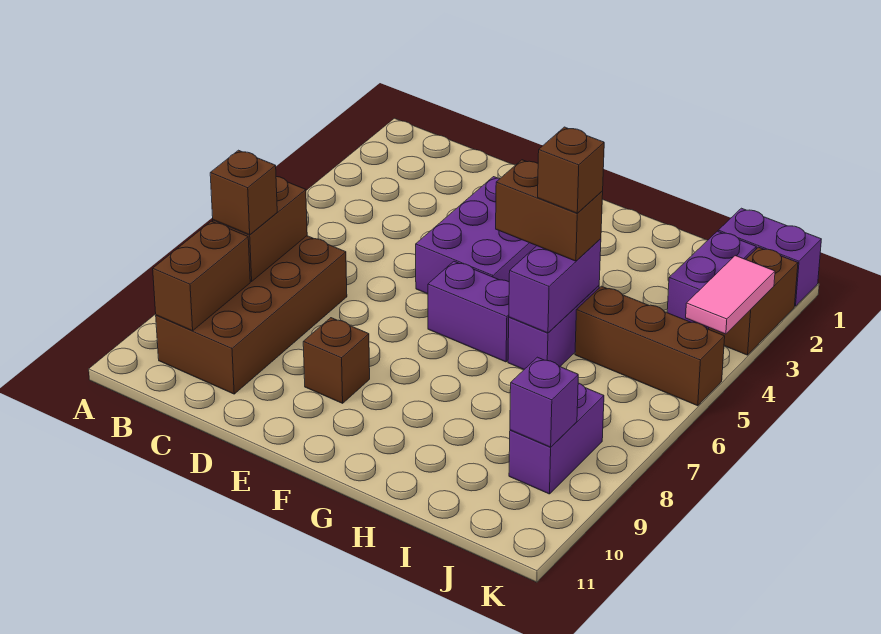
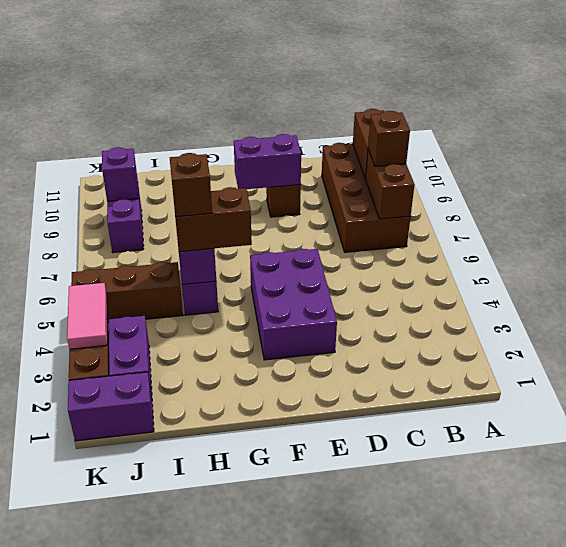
purple 1x2 brick [428,261,509,362] -> purple 1x2 brick moved to [234,134,301,189]

